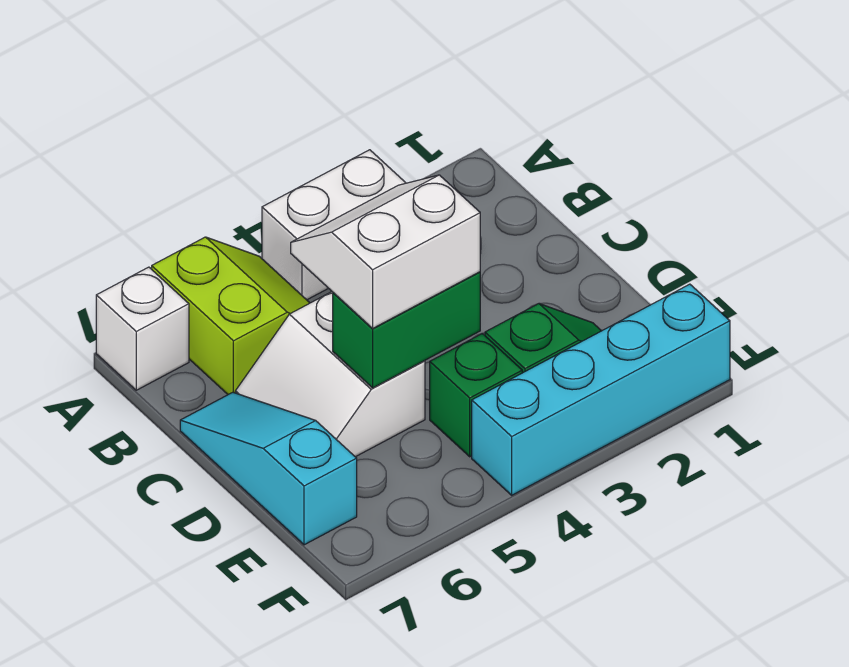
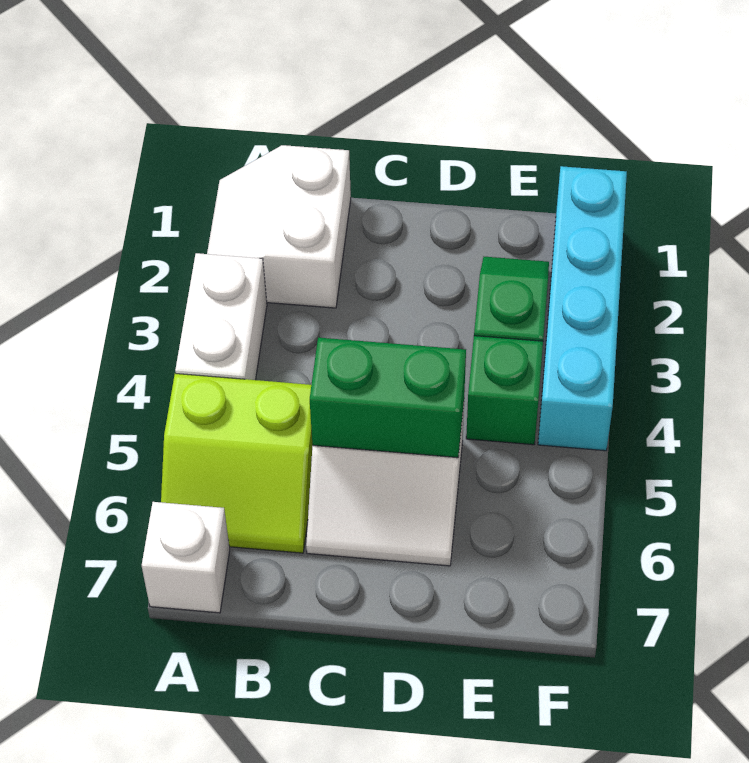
lime 2x2 slope [152,237,310,394] -> lime 2x2 slope turned to [161,373,313,553]
white 2x2 slope [291,175,480,328] -> white 2x2 slope moved to [207,145,351,308]
cyan 1x3 slope [180,392,357,545] -> none
green 1x2 brick [333,272,480,388] -> green 1x2 brick turned to [310,338,466,458]

